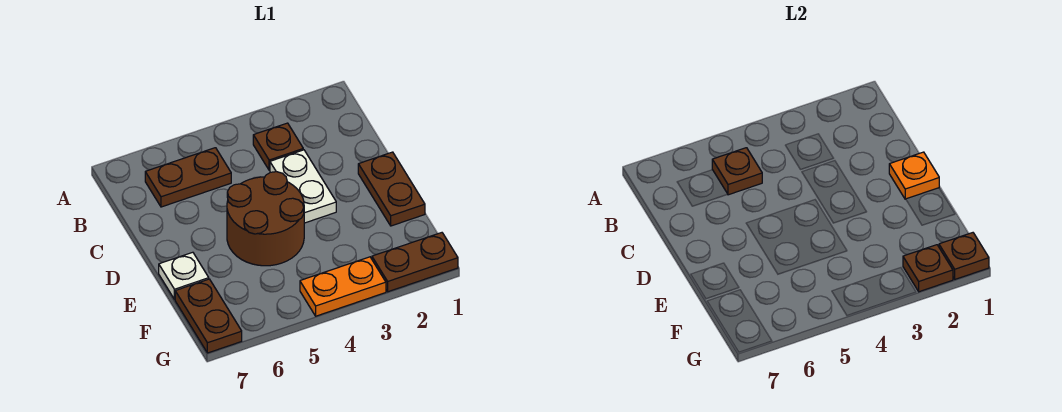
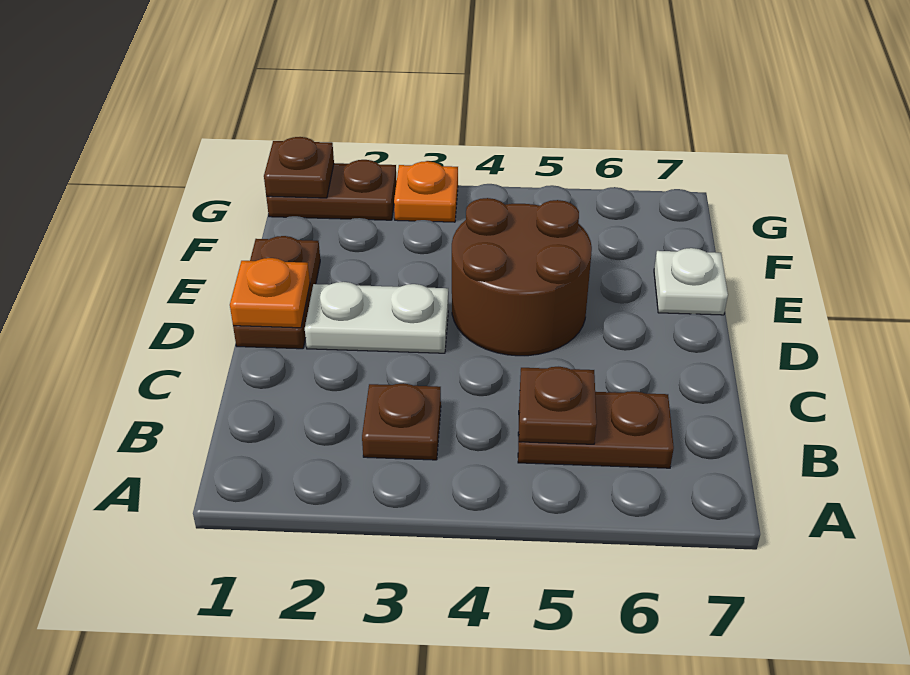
white 1x2 plate [270,150,336,223] -> white 1x2 plate turned to [305,282,448,353]
brown 1x2 plate [175,279,242,353] -> none
brown 1x1 plate [903,245,953,292] -> none
orange 1x2 plate [300,257,386,316] -> orange 1x1 plate [394,161,458,222]

